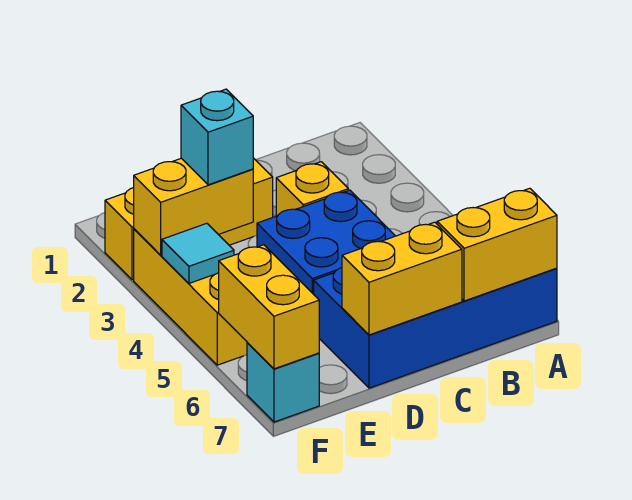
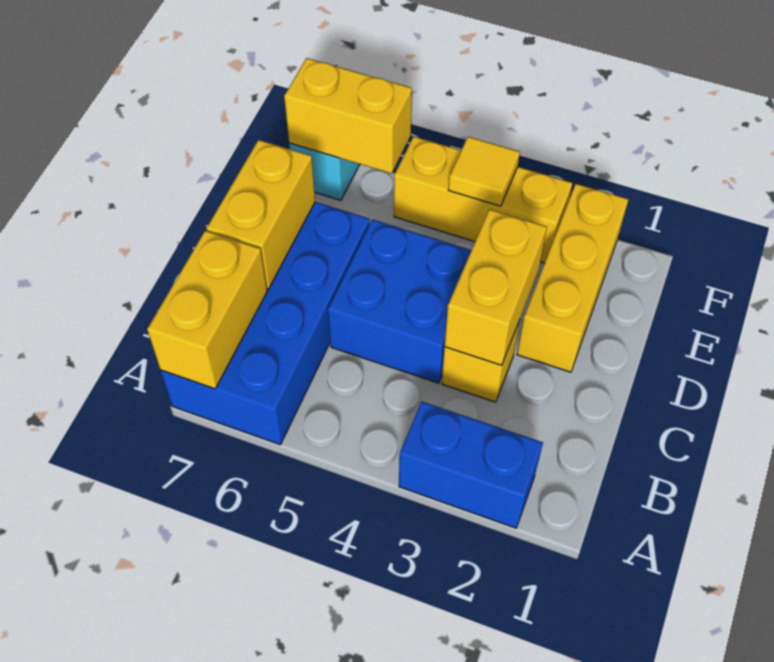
none -> blue 1x2 brick [399,402,543,528]
yellow 1x2 brick [134,158,253,255] -> yellow 1x2 brick moved to [445,209,547,365]
cyan 1x1 brick [181,89,253,185] -> none
cyan 1x1 tile [162,223,234,283] -> yellow 1x1 tile [448,137,520,206]

